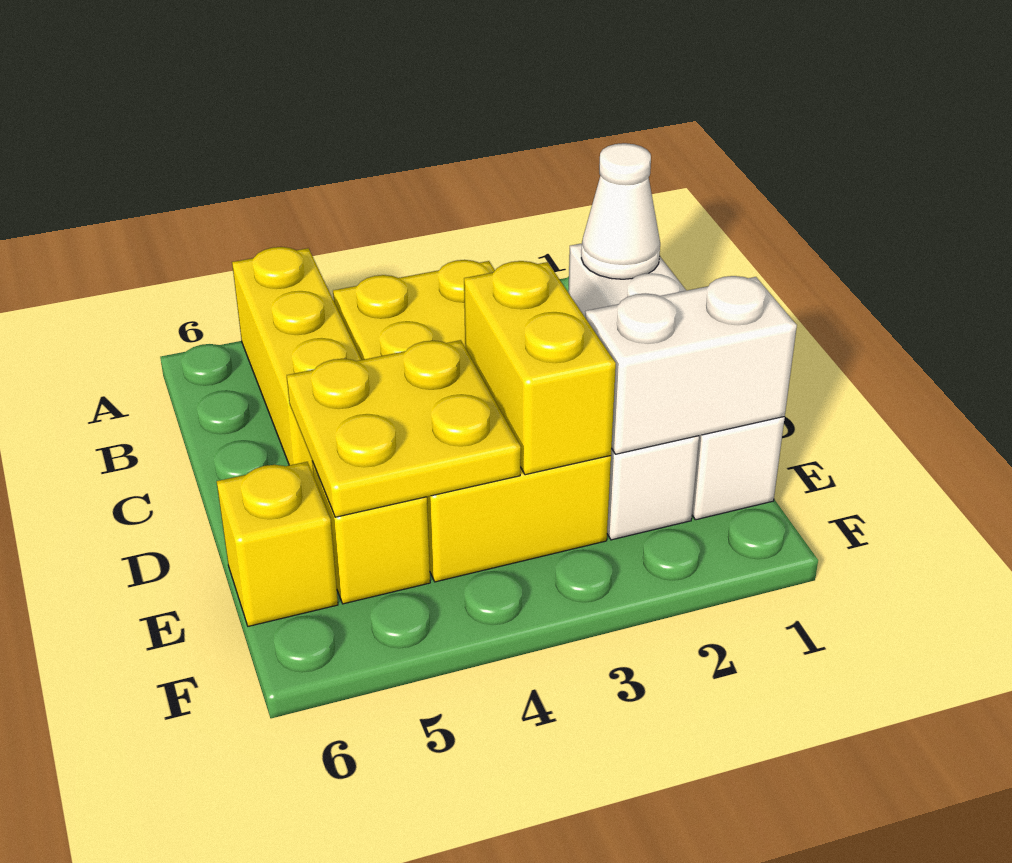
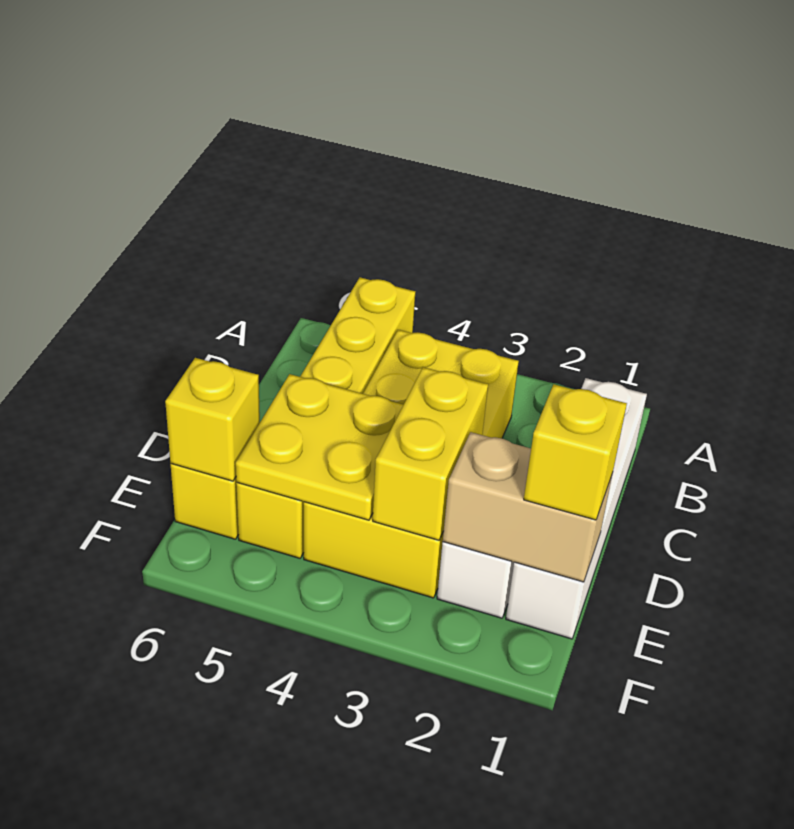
white 1x1 cone [581,143,660,279] -> none
white 1x2 brick [585,276,797,454] -> tan 1x2 brick [443,432,613,582]
none -> yellow 1x1 brick [524,384,627,520]
none -> yellow 1x1 brick [165,358,260,481]

